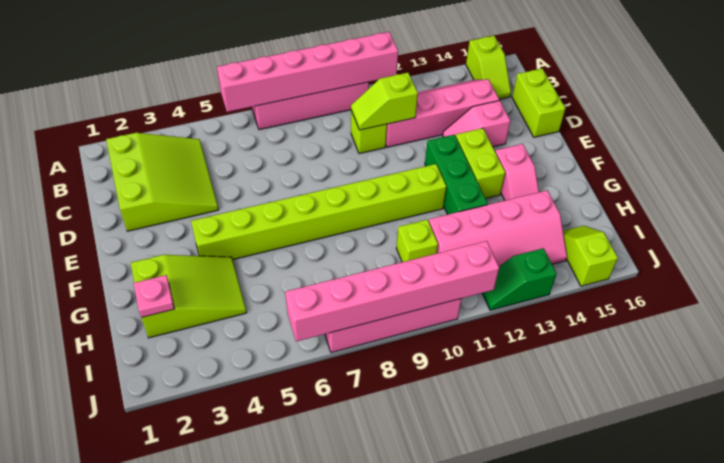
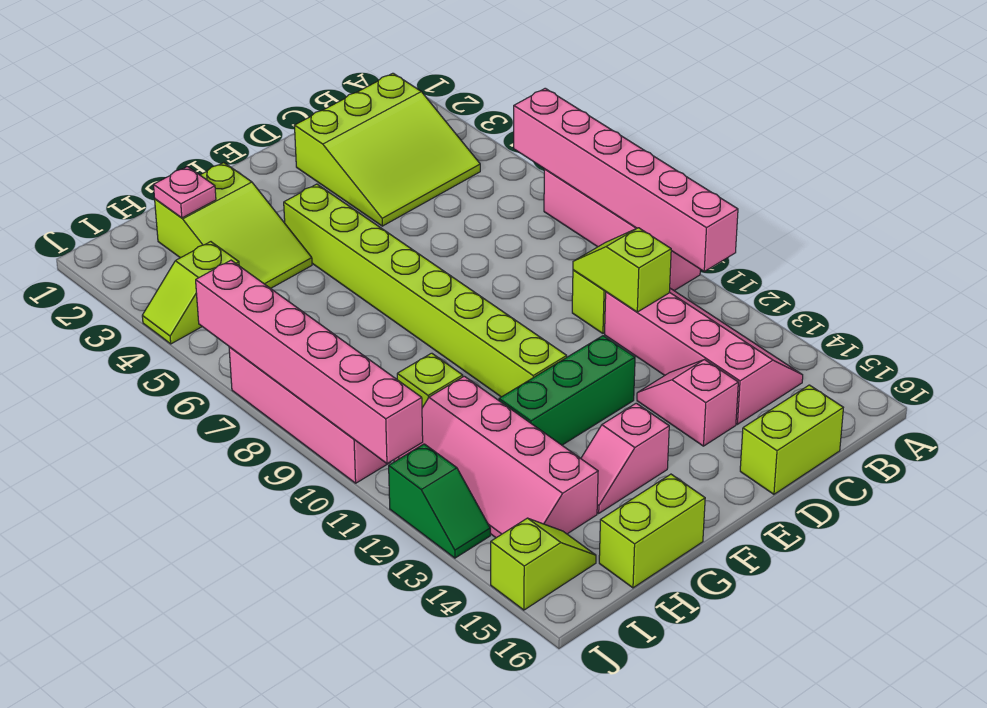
lime 1x2 slope [466,36,511,99] -> lime 1x2 slope moved to [142,242,239,344]
lime 1x2 brick [456,128,505,198] -> lime 1x2 brick moved to [599,474,705,588]
green 1x2 slope [482,248,557,310] -> green 1x2 slope turned to [389,444,490,558]

